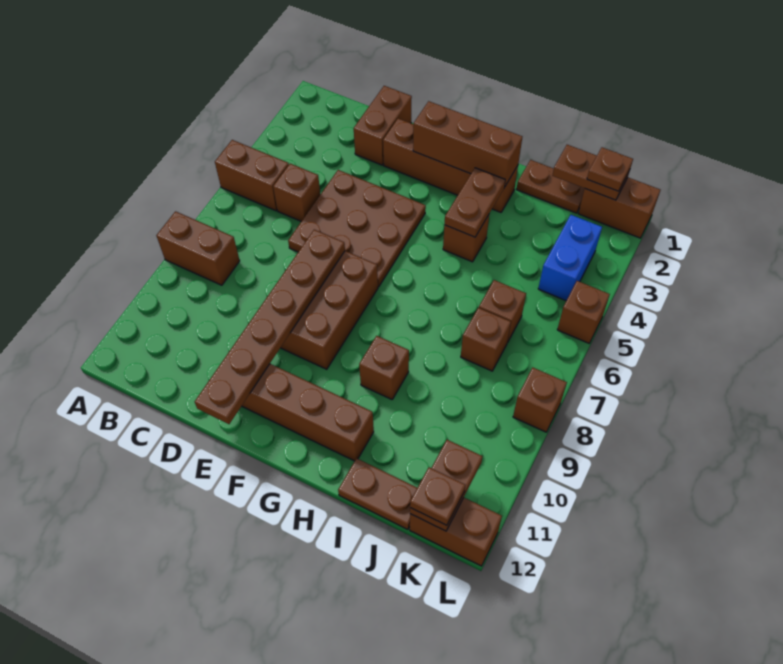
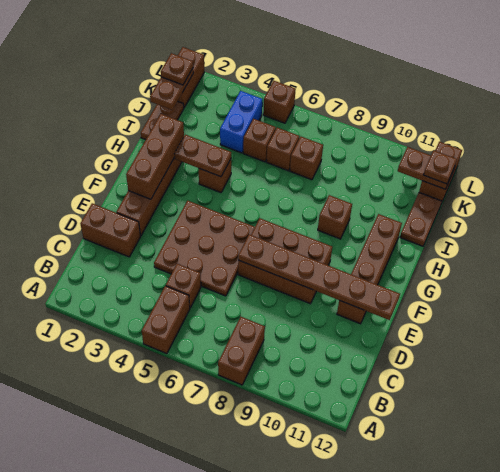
blue 1x2 brick [538,215,602,301] -> blue 1x2 brick turned to [220,91,262,153]
brown 1x1 brick [513,368,567,432] -> brown 1x1 brick moved to [243,119,276,162]

